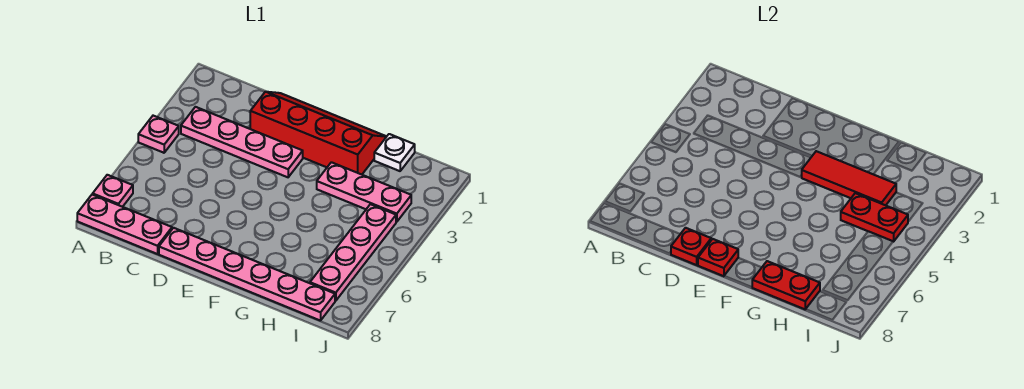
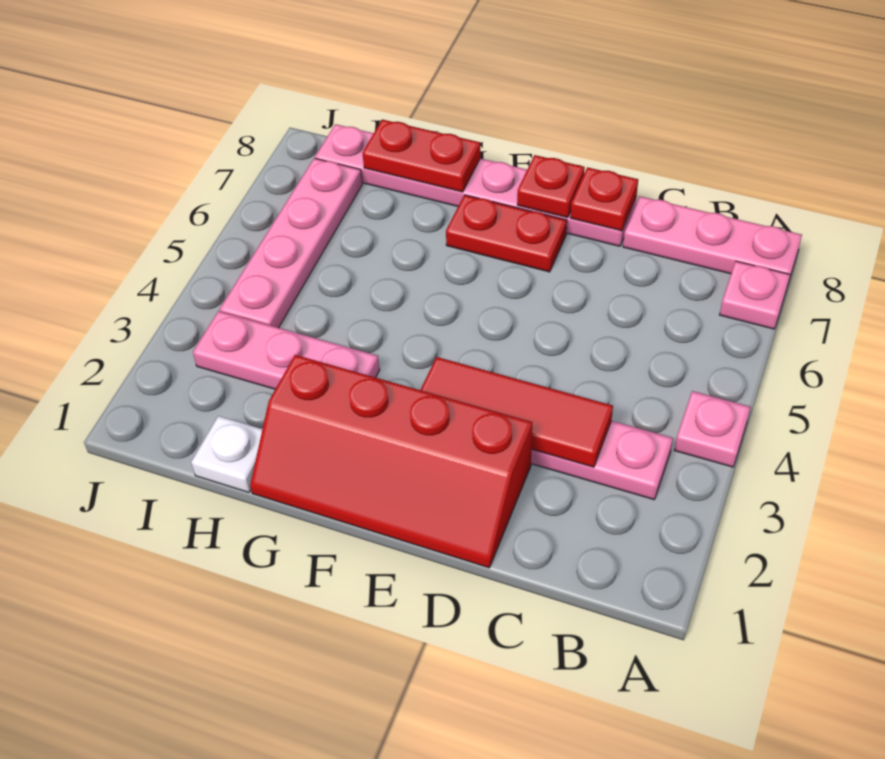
red 1x3 tile [802,151,896,205] -> red 1x3 tile moved to [421,357,613,467]
red 1x2 plate [841,193,908,242] -> red 1x2 plate moved to [446,195,567,272]

